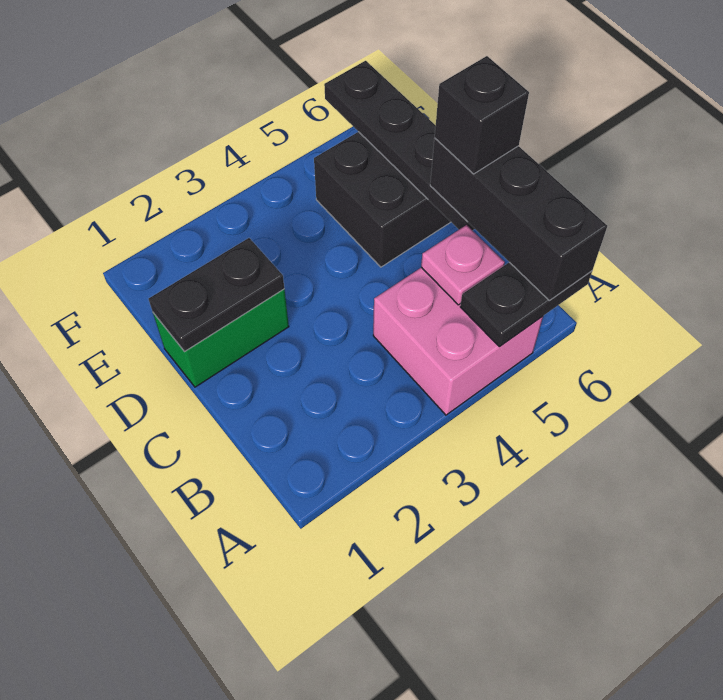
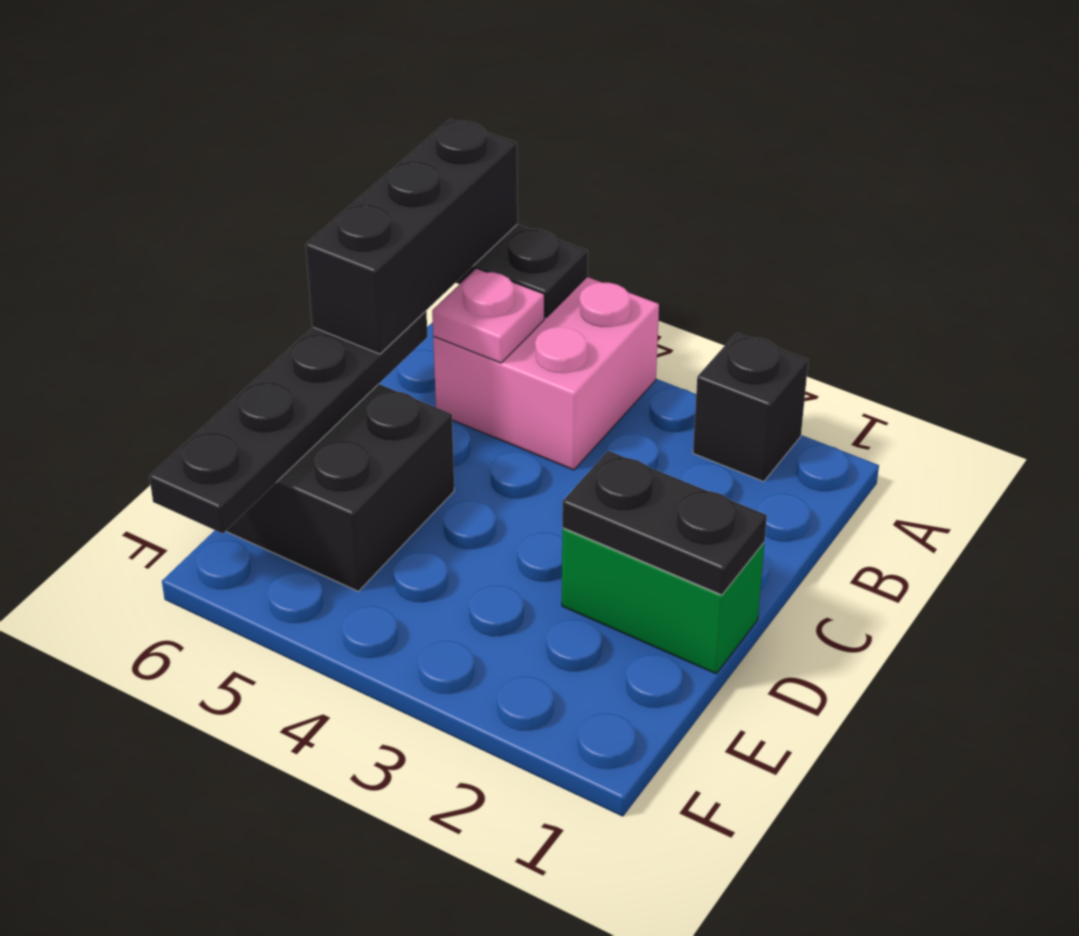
black 1x1 brick [435,56,529,174] -> black 1x1 brick moved to [693,333,808,482]

